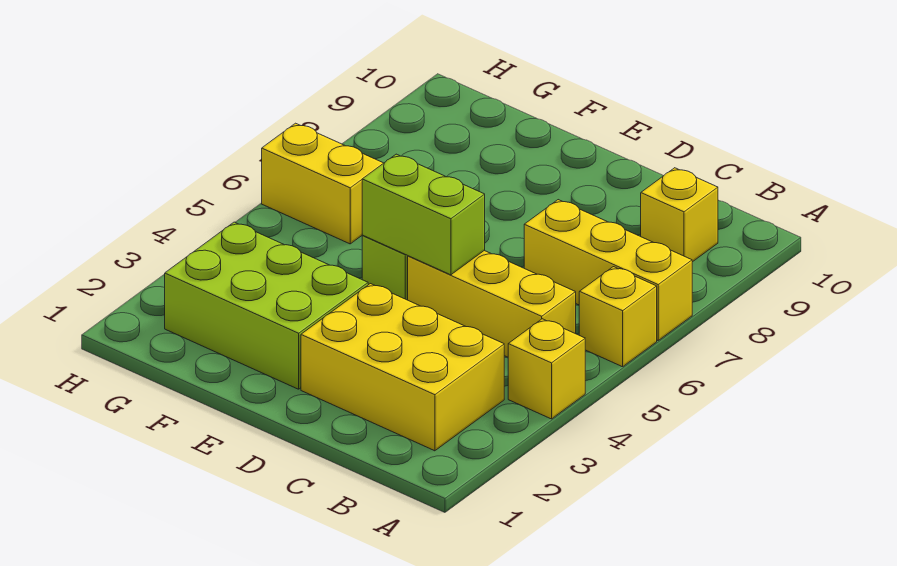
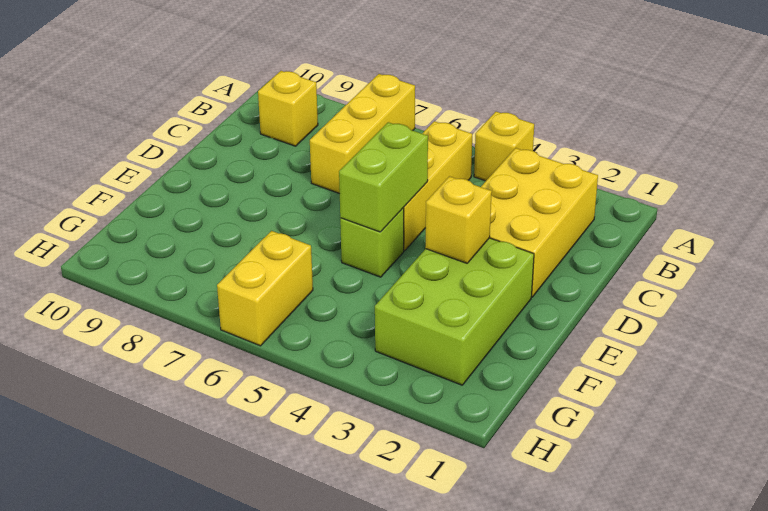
yellow 1x1 brick [579,267,657,367] -> yellow 1x1 brick moved to [425,176,492,263]

